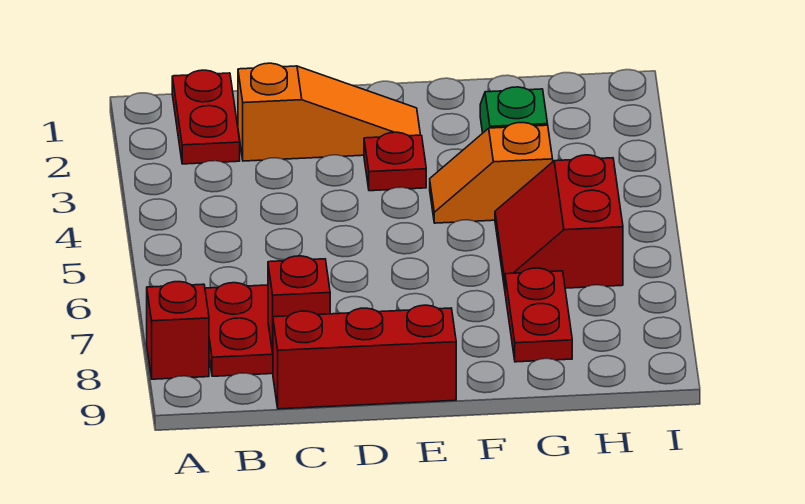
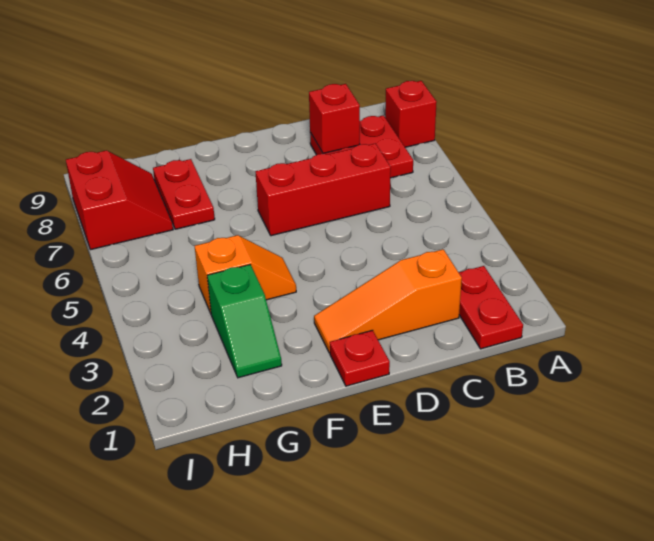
red 1x3 brick [273,305,456,409] -> red 1x3 brick moved to [256,143,391,236]
red 1x1 plate [364,132,426,191] -> red 1x1 plate moved to [330,330,390,386]
red 2x2 slope [495,155,623,289] -> red 2x2 slope moved to [66,150,173,250]

